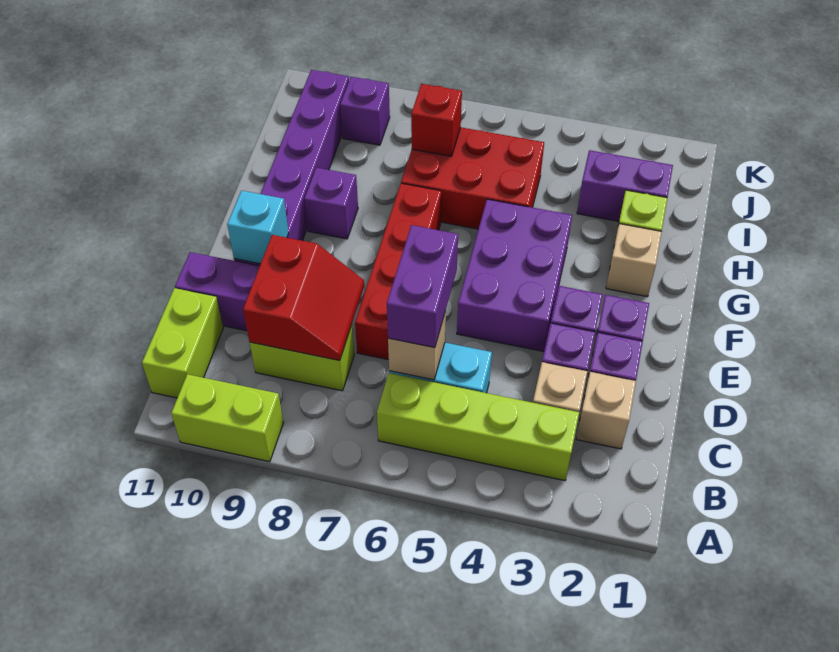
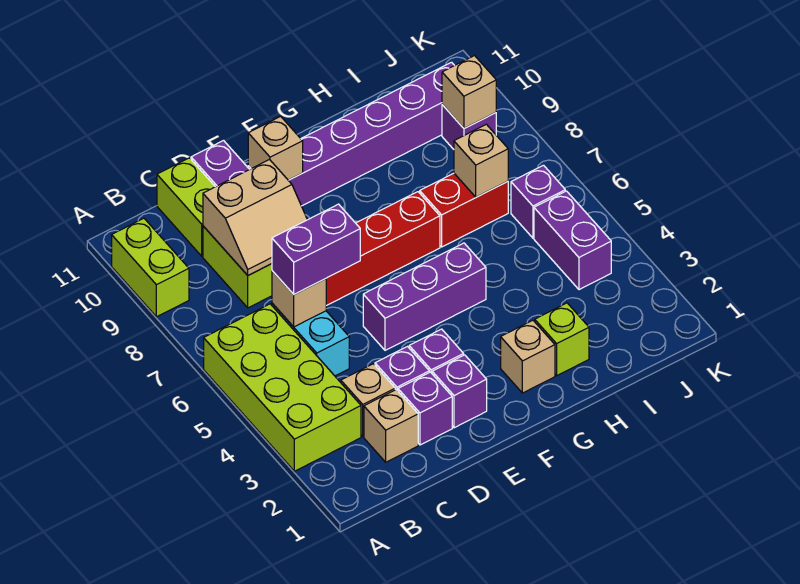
lime 1x4 brick [377,373,579,481] -> lime 2x4 brick [204,304,361,471]
lime 1x2 brick [142,288,223,398] -> lime 1x2 brick turned to [157,158,215,256]
red 2x2 slope [243,235,364,360] -> tan 2x2 slope [203,160,307,275]
purple 2x3 brick [457,199,572,352] -> purple 1x3 brick [363,243,486,350]
cyan 1x1 brick [227,191,289,264] -> tan 1x1 brick [248,116,303,180]
purple 1x1 brick [304,168,358,239] -> purple 1x1 brick moved to [511,165,565,238]
red 2x3 brick [401,127,544,229] -> red 1x2 brick [420,173,508,247]
purple 1x2 brick [577,150,673,221] -> purple 1x2 brick moved to [534,191,611,290]
red 1x1 brick [411,84,462,156] -> tan 1x1 brick [454,124,508,197]
none -> tan 1x1 brick [442,56,496,128]

